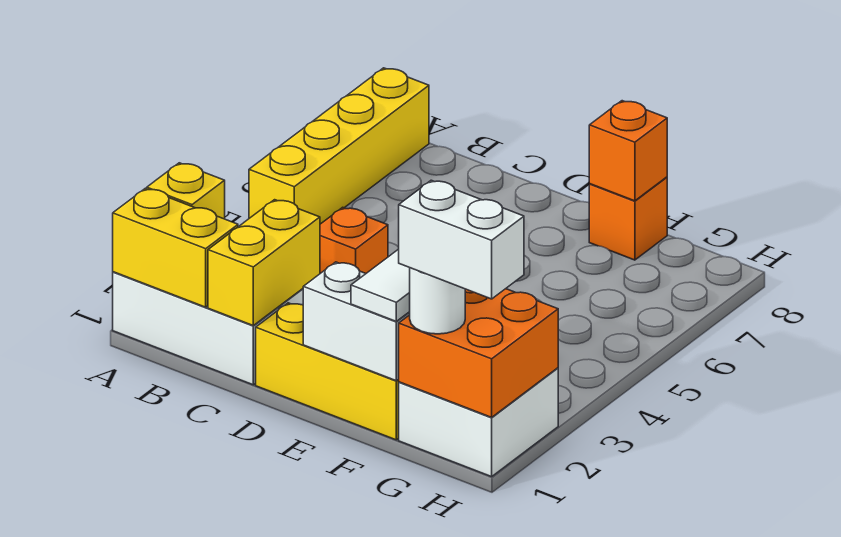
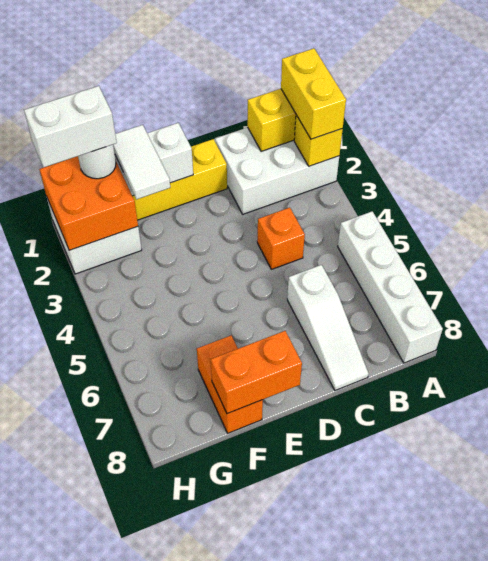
yellow 1x4 brick [249,68,429,224] -> white 1x4 brick [338,211,443,363]
yellow 1x2 brick [208,200,320,325] -> yellow 1x2 brick moved to [281,48,346,139]
none -> white 1x3 slope [287,265,369,390]
orange 1x1 brick [589,177,667,260] -> orange 1x2 brick [197,335,263,433]
orange 1x1 brick [589,101,667,201] -> orange 1x2 brick [211,331,302,414]

